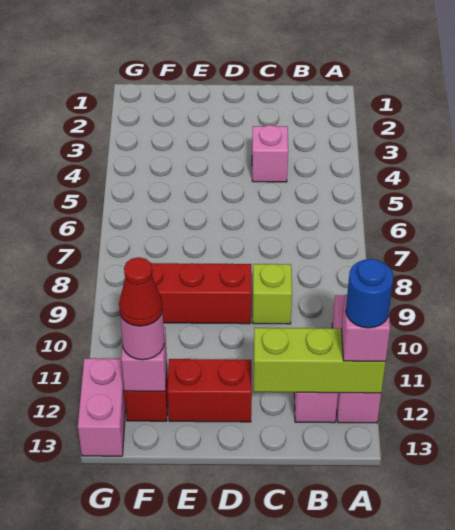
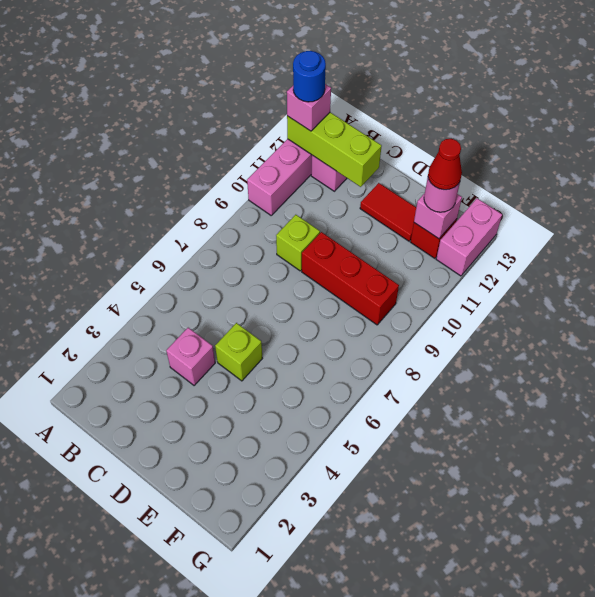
none -> lime 1x1 brick [215,323,262,381]
red 1x2 brick [167,359,252,422] -> red 1x2 tile [360,183,416,241]

